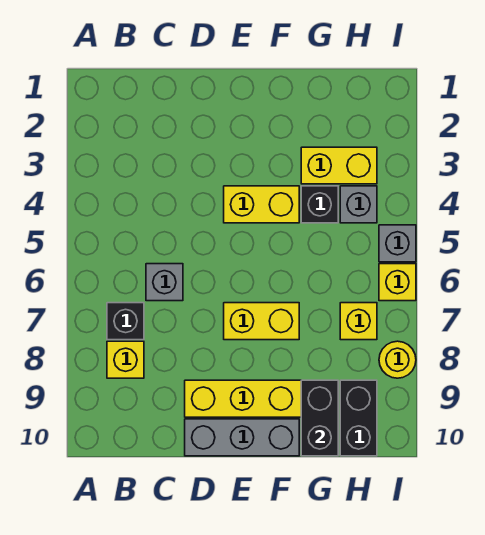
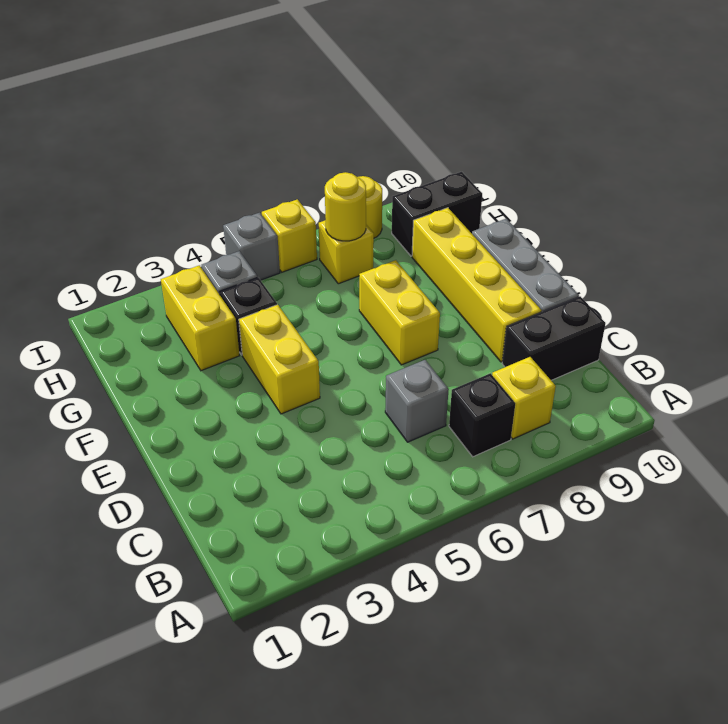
black 1x2 brick [301,380,338,456] -> black 1x2 brick moved to [502,296,606,380]
none -> yellow 1x1 round brick [325,172,366,241]

